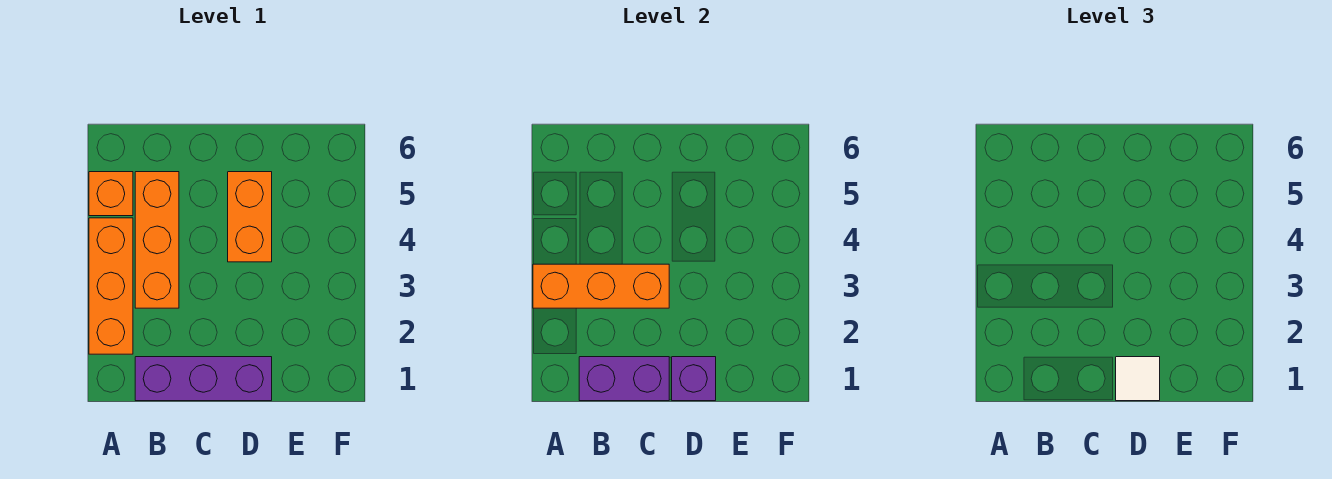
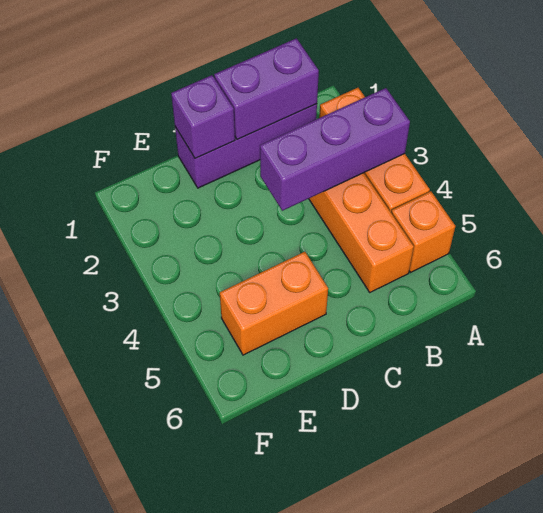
orange 1x3 brick [533,264,669,308] -> purple 1x3 brick [260,88,410,211]
white 1x1 tile [1116,357,1160,401] -> none
orange 1x2 brick [228,172,272,262] -> orange 1x2 brick turned to [220,252,328,355]

